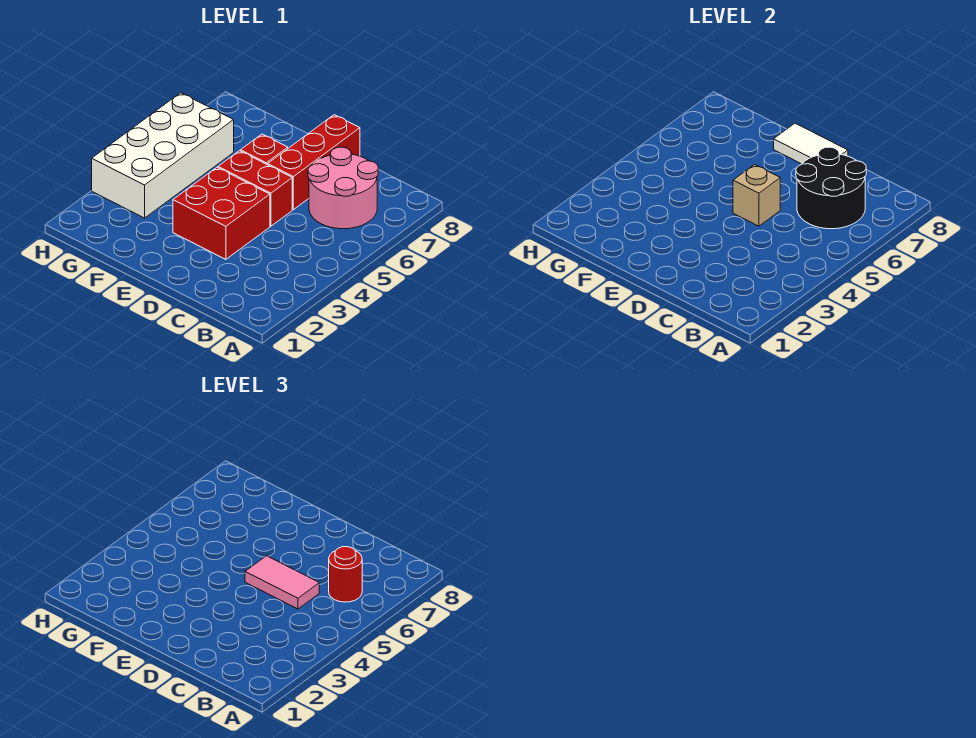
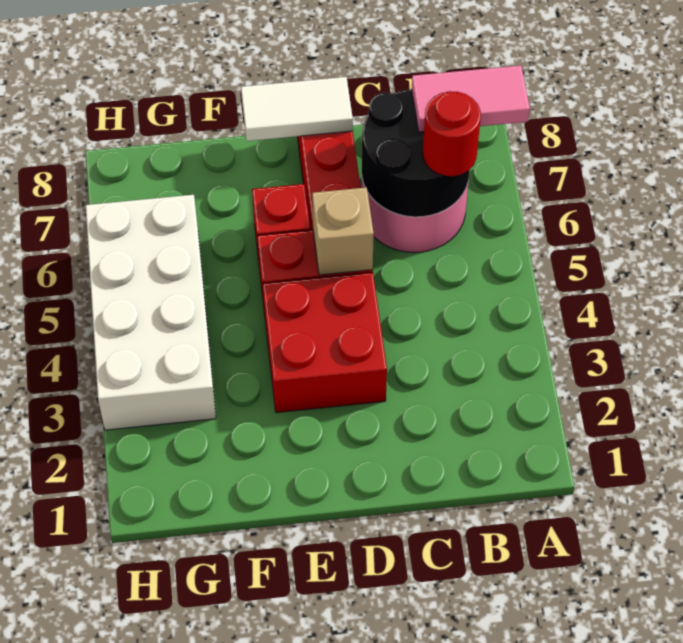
pink 1x2 tile [245,556,319,609] -> pink 1x2 tile moved to [412,65,530,132]

